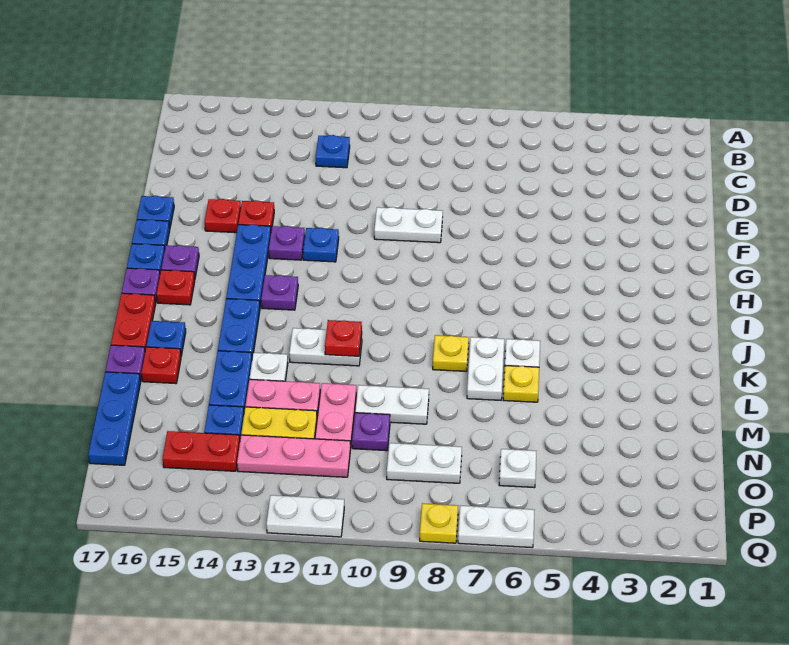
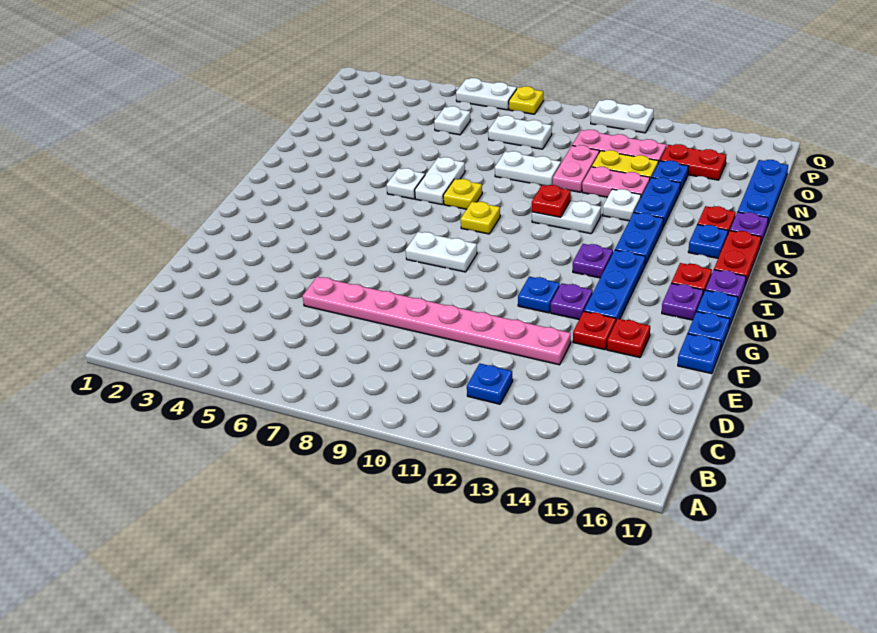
none -> pink 1x8 plate [302,277,571,365]
white 1x2 plate [374,207,443,243] -> white 1x2 plate moved to [406,232,477,272]
yellow 1x1 plate [503,366,539,402] -> yellow 1x1 plate moved to [461,202,500,234]
purple 1x1 plate [352,413,390,451] -> none

